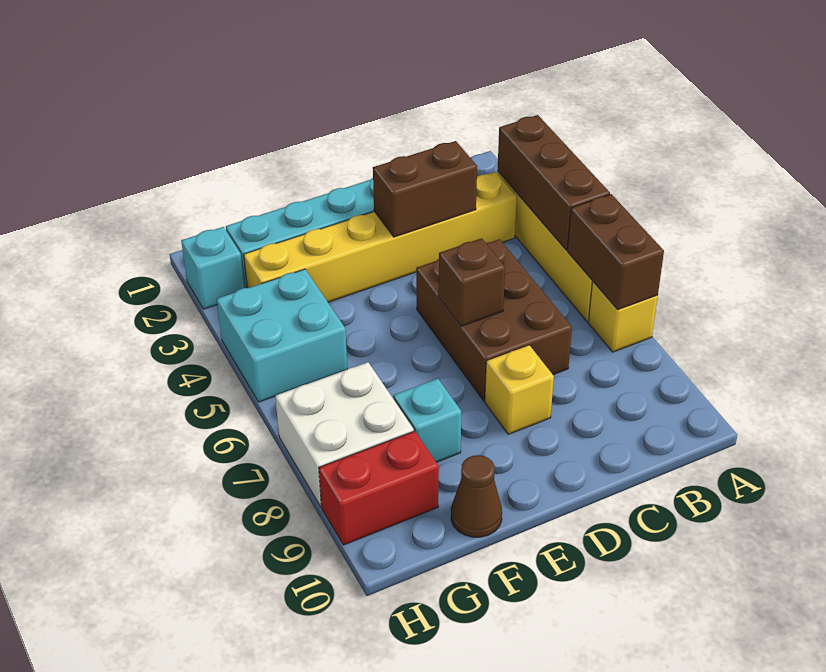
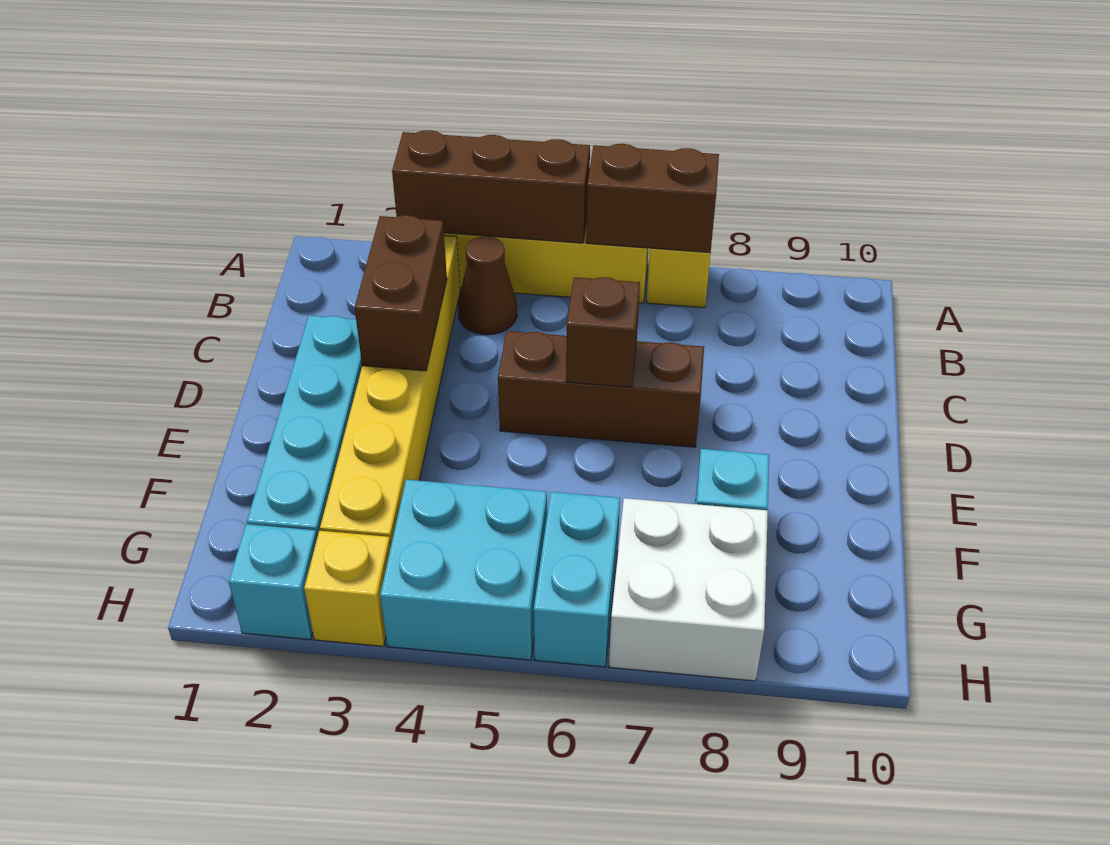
brown 2x3 brick [416,239,572,401] -> brown 1x3 brick [498,331,704,447]
yellow 1x1 brick [485,345,554,434] -> yellow 1x1 brick moved to [304,531,391,646]
brown 1x1 cone [451,455,502,537] -> brown 1x1 cone moved to [458,236,517,335]
none -> cyan 1x2 brick [534,492,620,667]
red 1x2 brick [319,431,439,545] -> none

